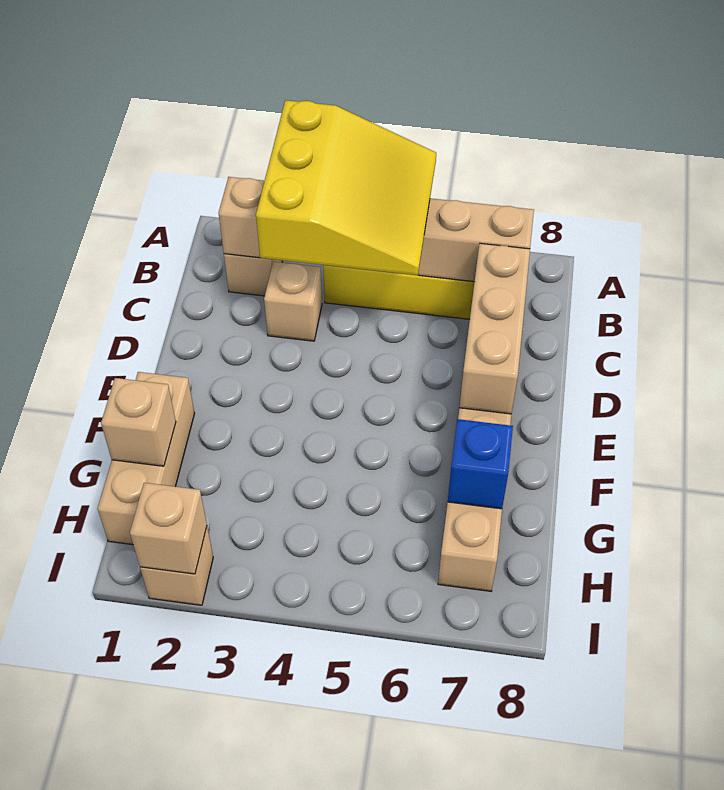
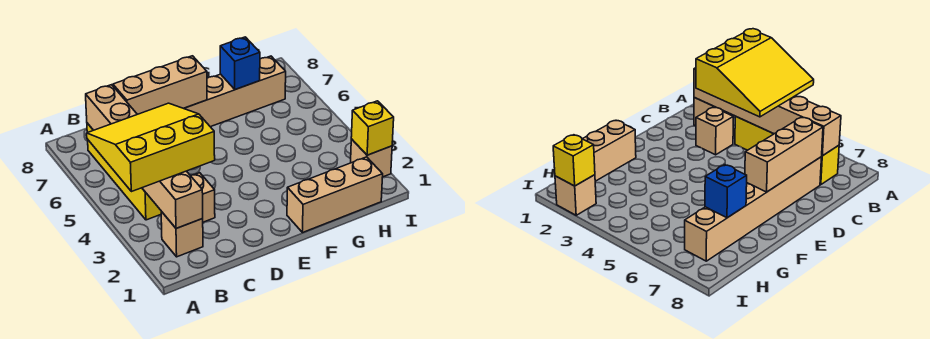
tan 1x1 brick [101,378,176,466] -> none
tan 1x1 brick [130,483,207,574] -> yellow 1x1 brick [351,101,394,155]

